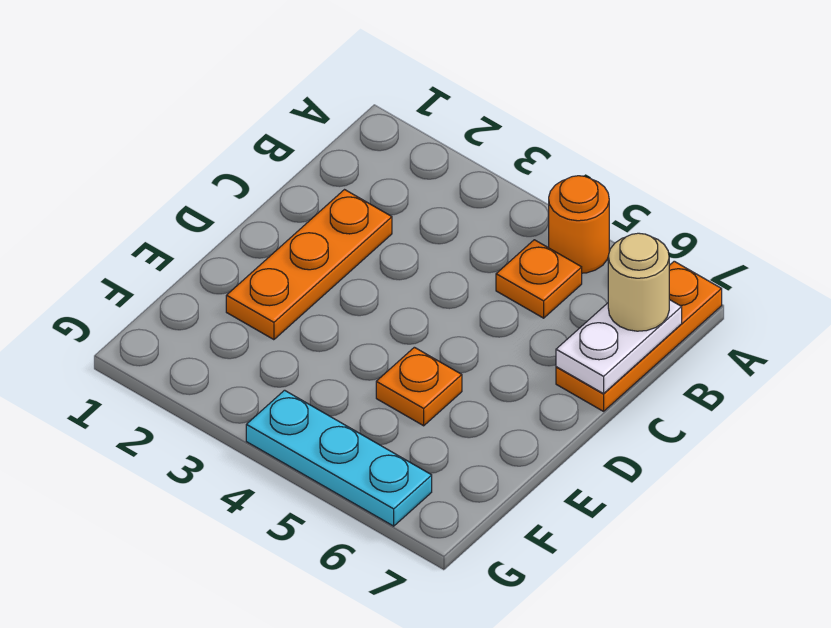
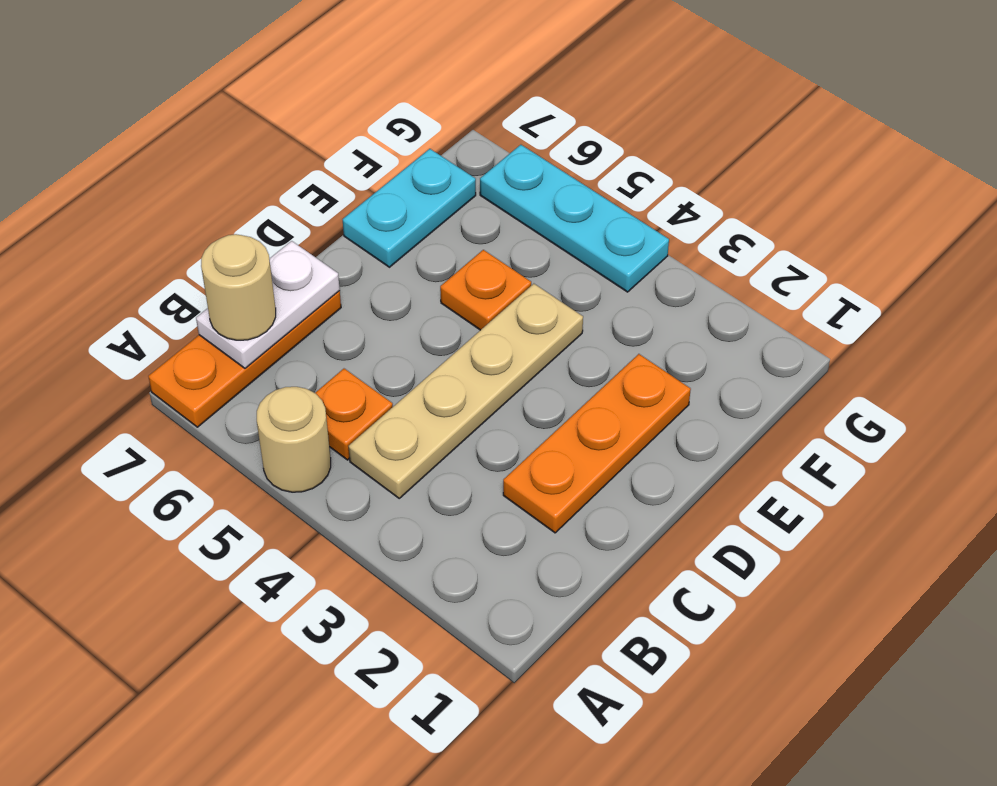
orange 1x1 round brick [549,176,609,273] -> tan 1x1 round brick [257,387,331,492]
none -> tan 1x4 plate [349,284,583,498]
none -> cyan 1x2 plate [343,149,476,267]

